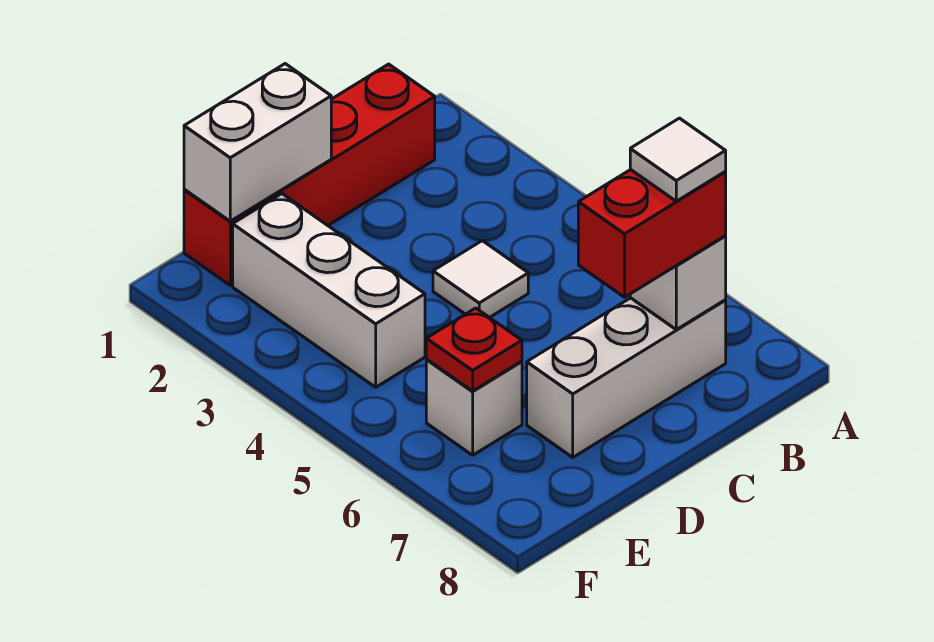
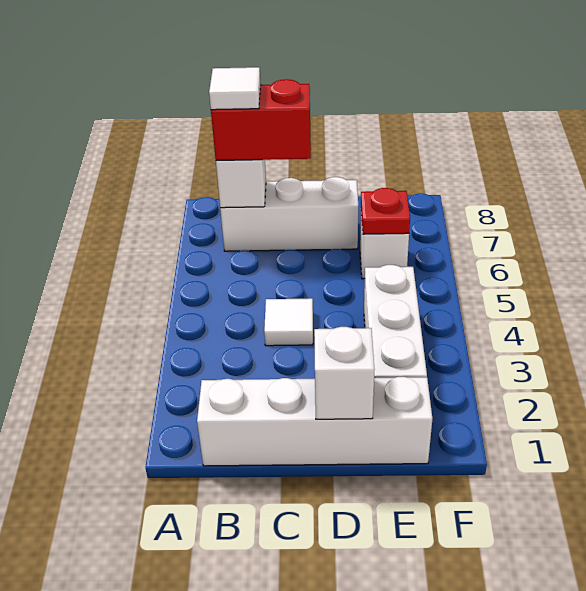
red 1x4 brick [184,64,435,285] -> white 1x4 brick [197,377,432,466]
white 1x2 brick [184,64,331,221] -> white 1x1 brick [314,327,374,419]

